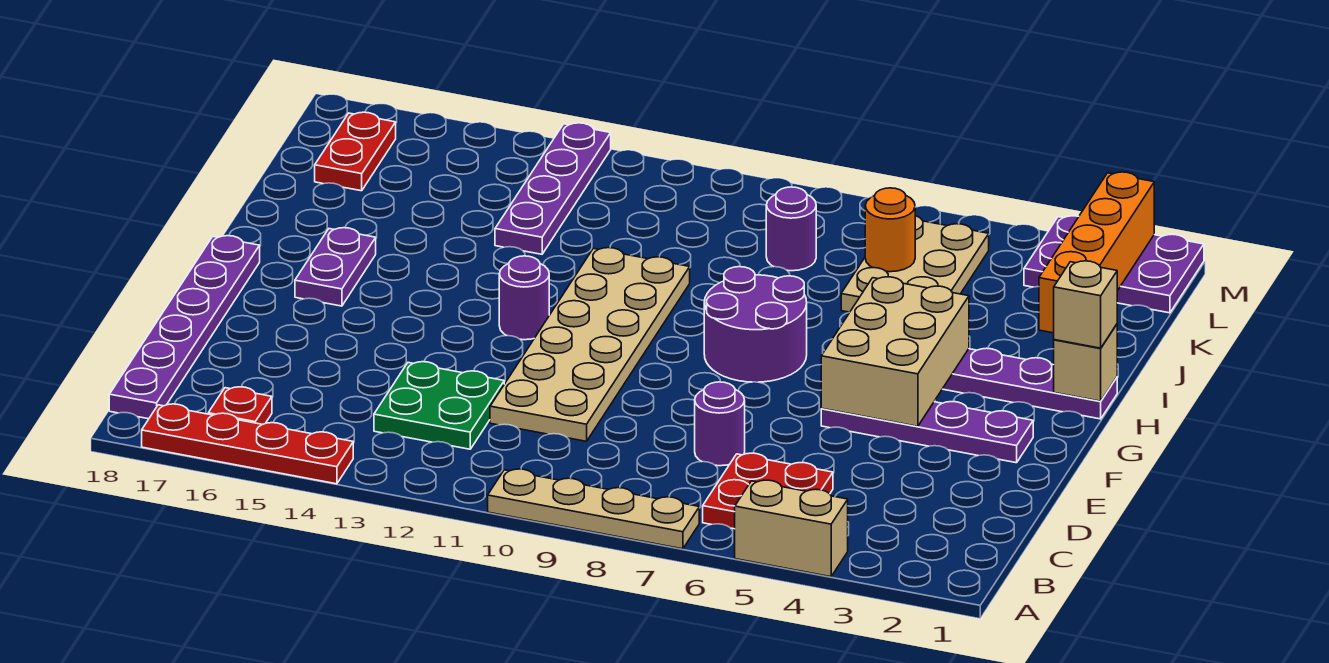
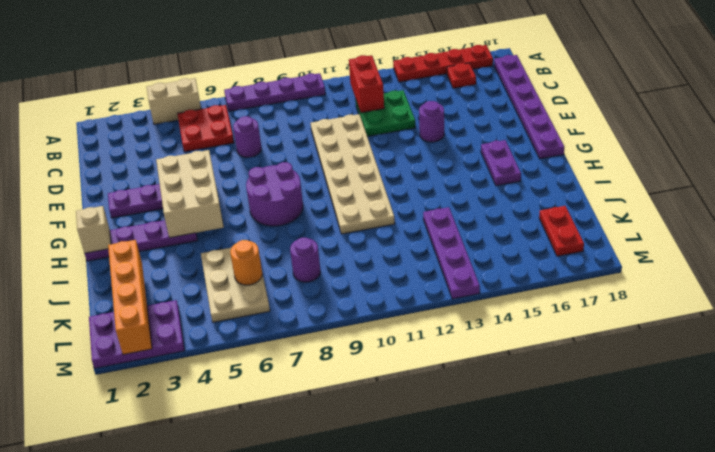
tan 1x4 plate [488,469,699,549] -> purple 1x4 plate [224,73,325,111]
none -> red 1x2 brick [349,55,384,113]
purple 1x1 round brick [499,256,549,340] -> purple 1x1 round brick moved to [419,101,444,142]
tan 1x1 brick [1054,261,1117,348] -> none

